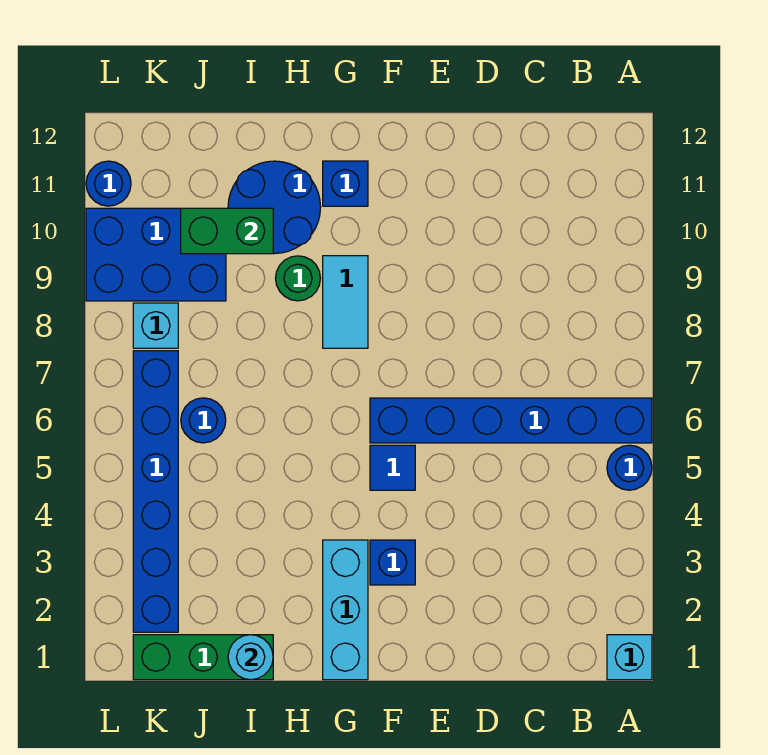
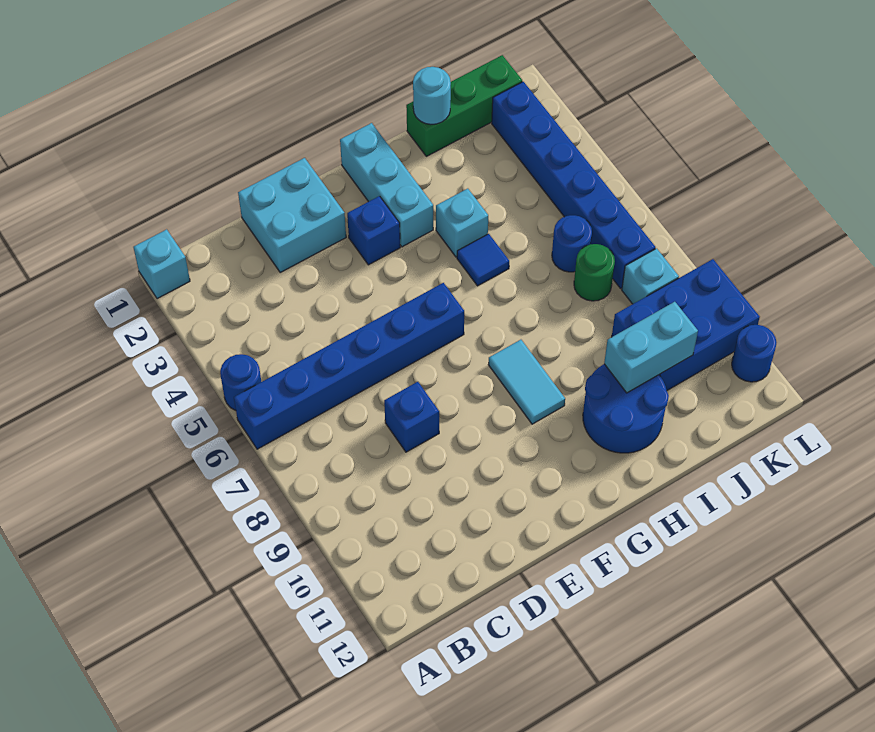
none -> cyan 2x2 brick [238,158,346,272]
blue 1x1 tile [370,445,415,490] -> blue 1x1 tile moved to [457,234,509,286]
blue 1x1 brick [323,161,368,206] -> blue 1x1 brick moved to [384,382,439,452]
none -> cyan 1x1 brick [436,189,488,257]
green 1x1 round brick [275,256,321,301] -> green 1x1 round brick moved to [574,244,615,301]
green 1x2 brick [181,208,273,254] -> cyan 1x2 brick [604,302,698,393]

